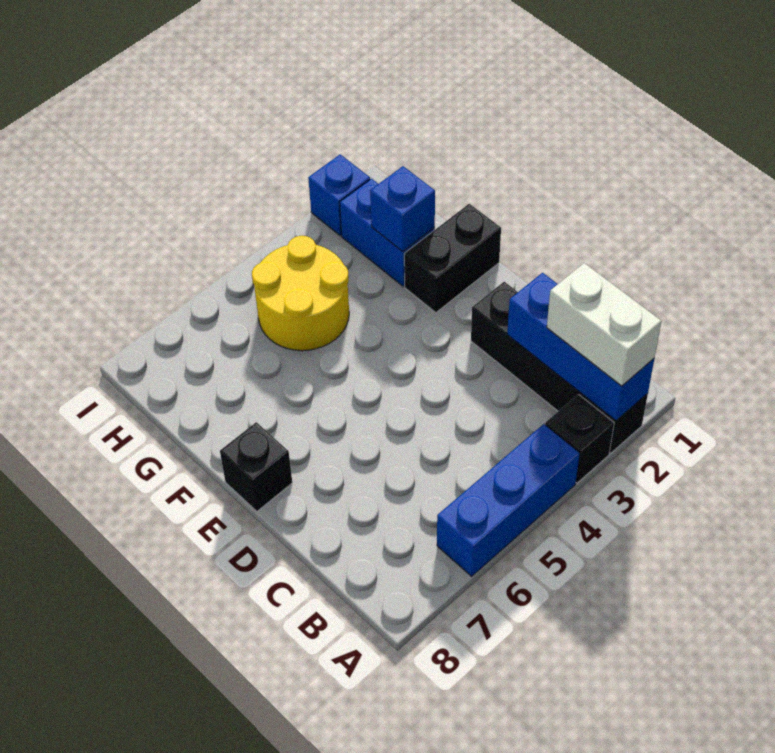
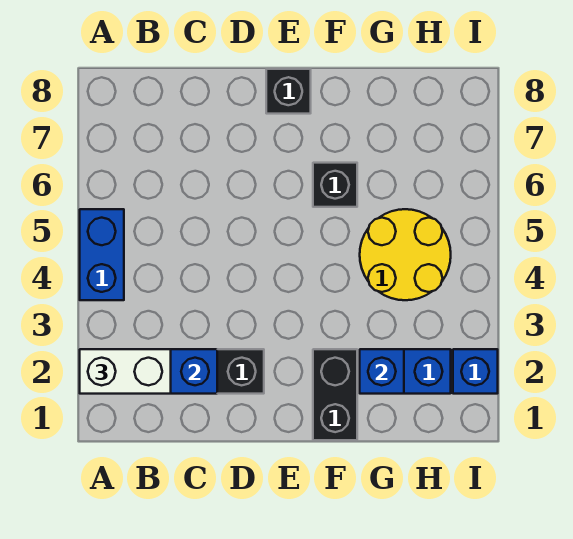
black 1x1 brick [545,394,614,483] -> black 1x1 brick moved to [313,163,357,207]
blue 1x3 brick [437,424,580,576] -> blue 1x2 brick [80,209,124,300]

